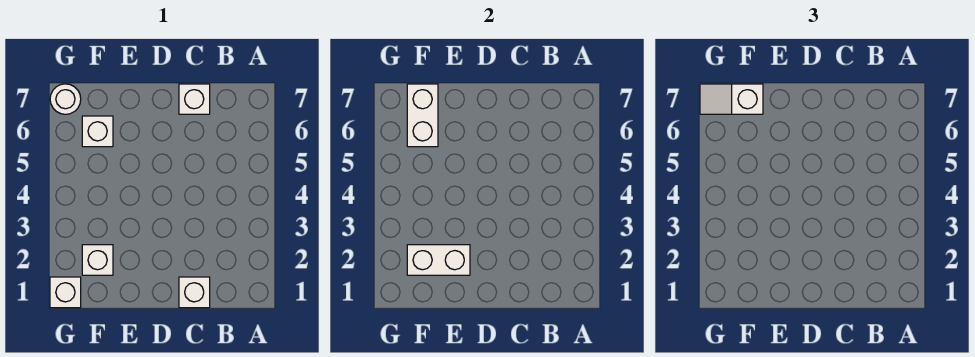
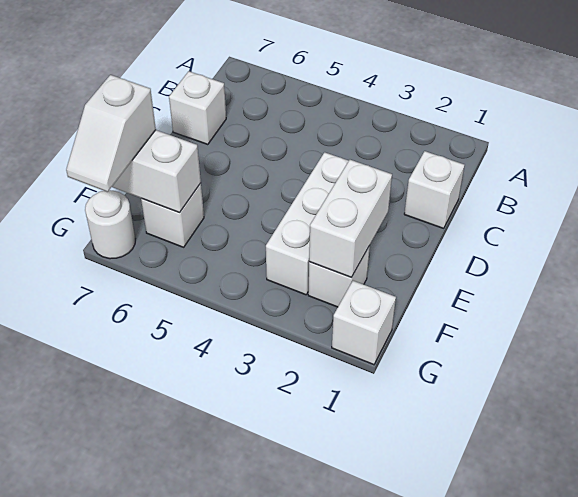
none -> white 1x3 brick [266,152,348,295]

